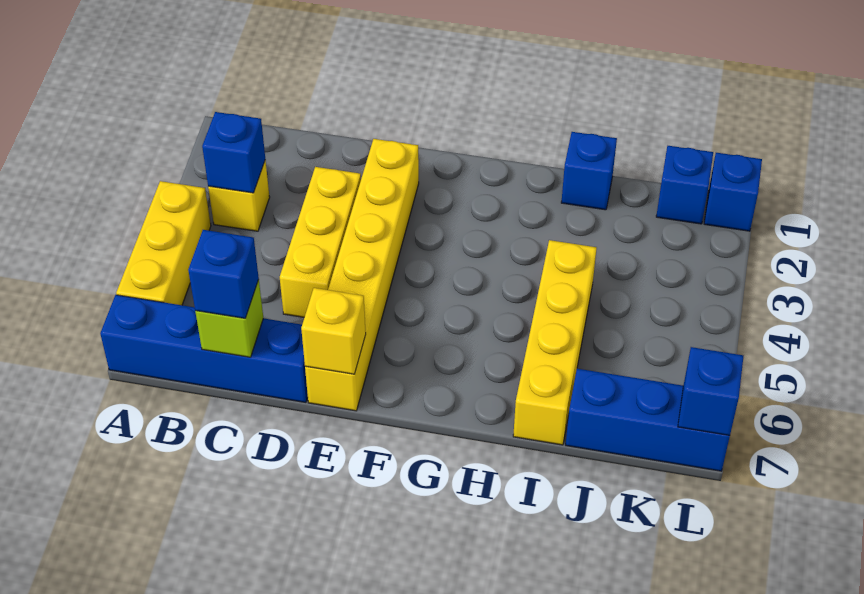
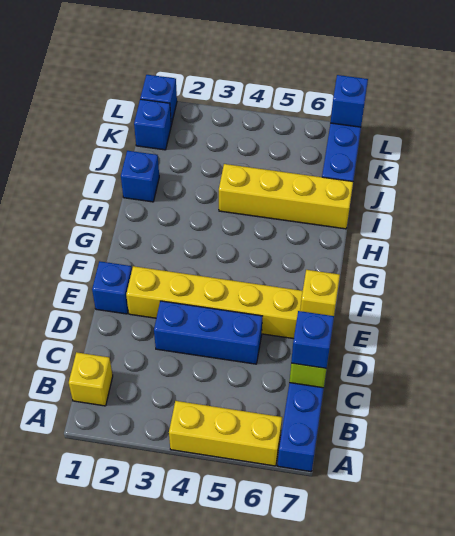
yellow 1x1 brick [208,160,270,231] -> yellow 1x1 brick moved to [69,352,113,406]
blue 1x1 brick [202,112,265,193] -> blue 1x1 brick moved to [92,261,132,314]
yellow 1x3 brick [280,167,361,317] -> blue 1x3 brick [154,301,262,364]

